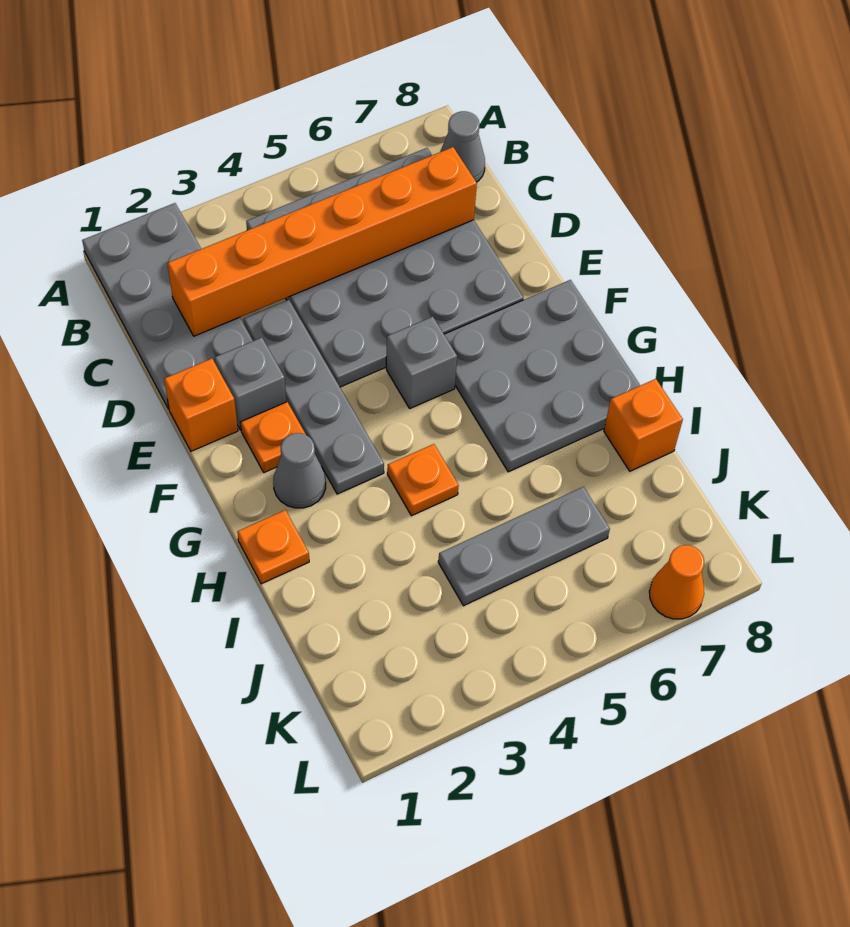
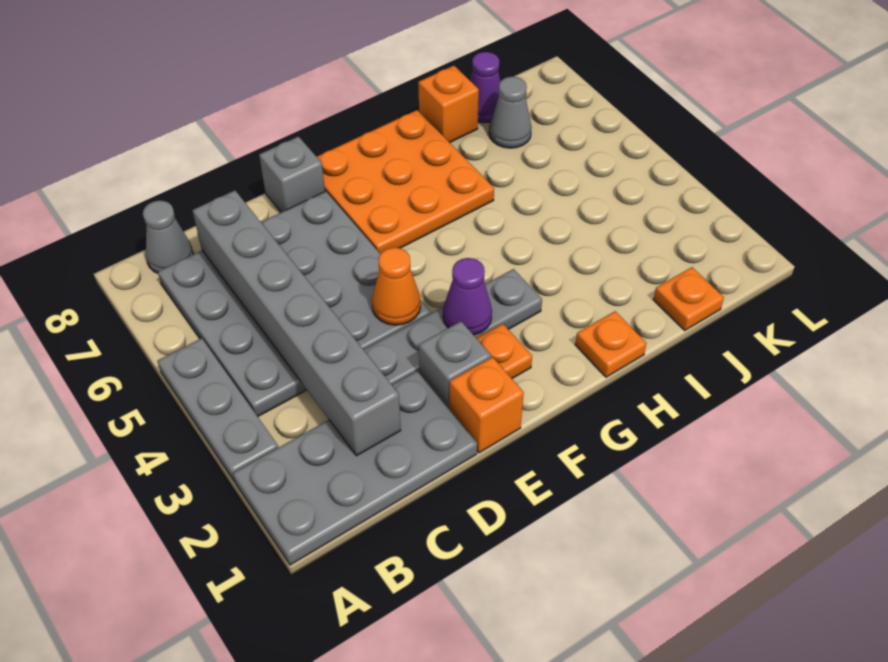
orange 1x6 brick [168,147,477,336] -> grey 1x6 brick [192,190,401,456]
none -> purple 1x1 cone [443,258,492,335]
grey 1x1 brick [386,317,457,408] -> grey 1x1 brick moved to [259,137,325,212]
grey 3x3 plate [444,280,640,472] -> orange 3x3 plate [317,110,494,254]
grey 1x1 cone [273,433,326,508] -> grey 1x1 cone moved to [489,77,532,148]
orange 1x1 plate [387,444,459,516] -> orange 1x1 plate moved to [653,267,724,330]
grey 1x3 plate [438,487,610,606] -> grey 1x3 plate moved to [158,338,278,482]
none -> purple 1x1 cone [470,52,500,123]
orange 1x1 cone [649,545,704,619] -> orange 1x1 cone moved to [372,248,421,325]

